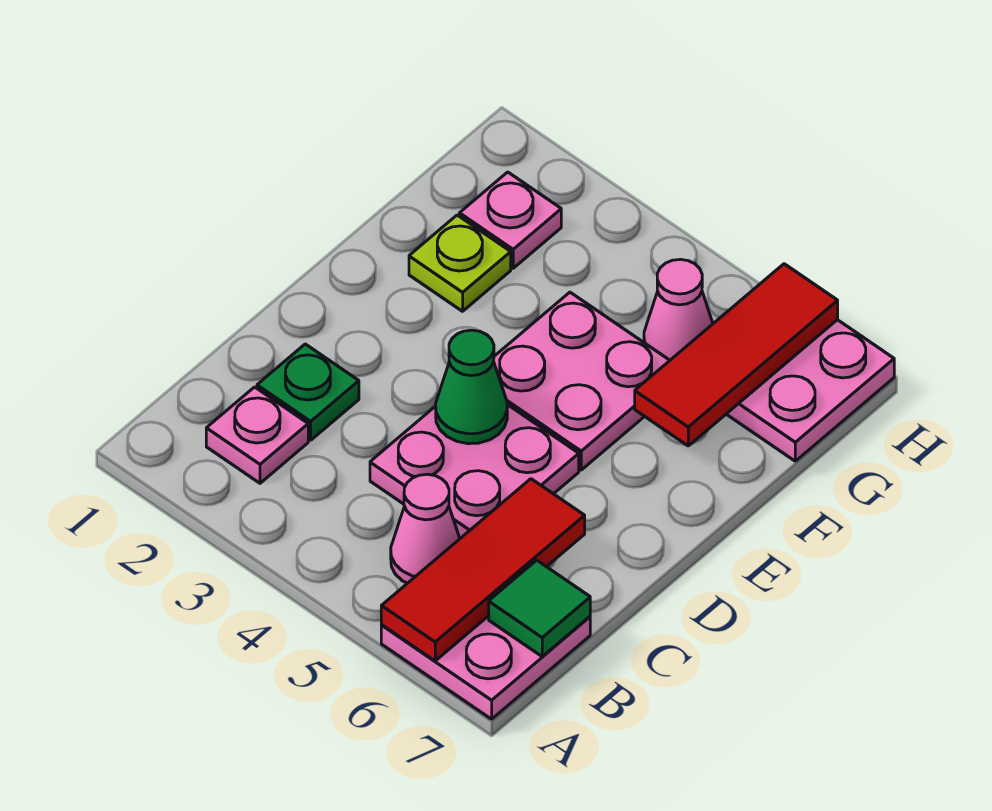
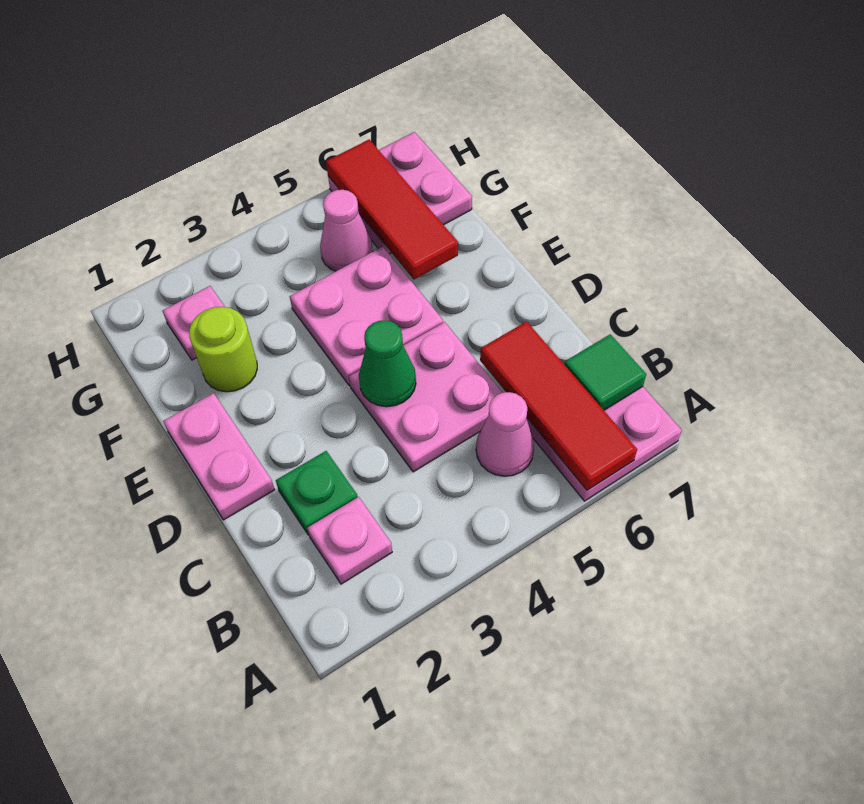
none -> pink 1x2 plate [163,393,275,520]
lime 1x1 plate [409,215,511,311] -> lime 1x1 round brick [189,307,257,392]

